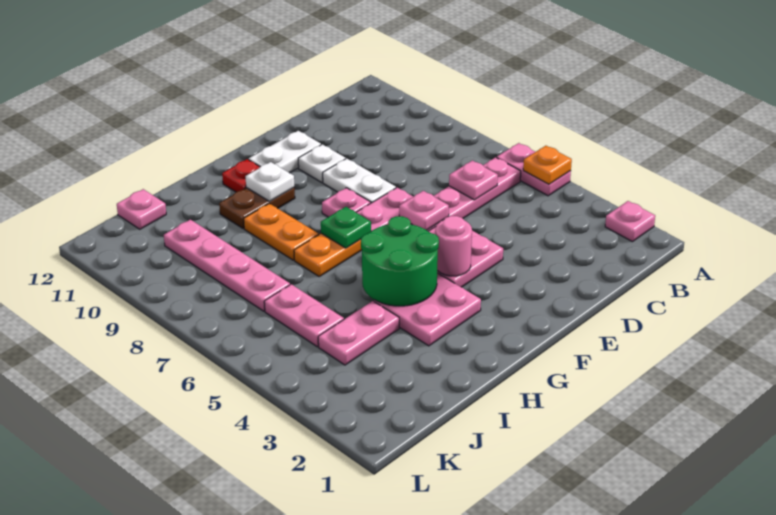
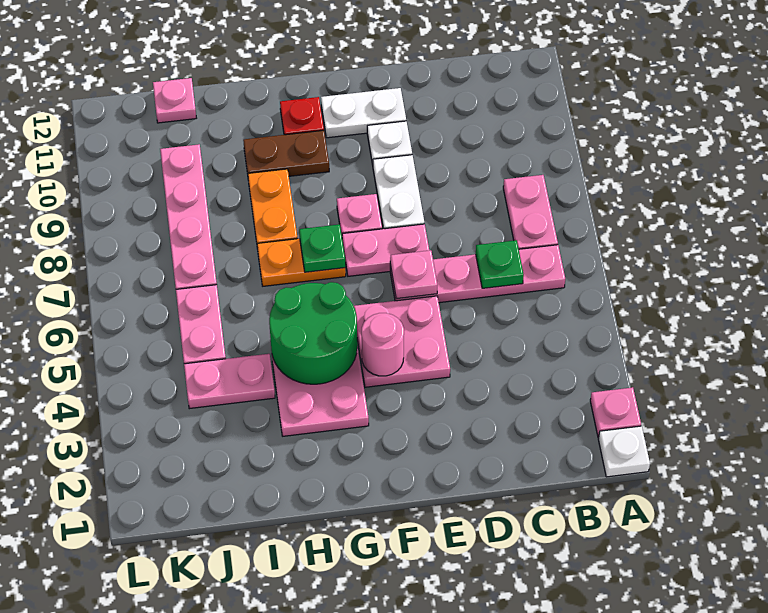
pink 1x2 plate [497,143,571,196] -> pink 1x2 plate moved to [503,175,558,249]
orange 1x1 plate [523,146,572,184] -> none
pink 1x1 plate [449,161,498,200] -> green 1x1 plate [476,240,524,288]
white 1x1 plate [246,162,294,201] -> white 1x1 plate moved to [598,426,650,477]

